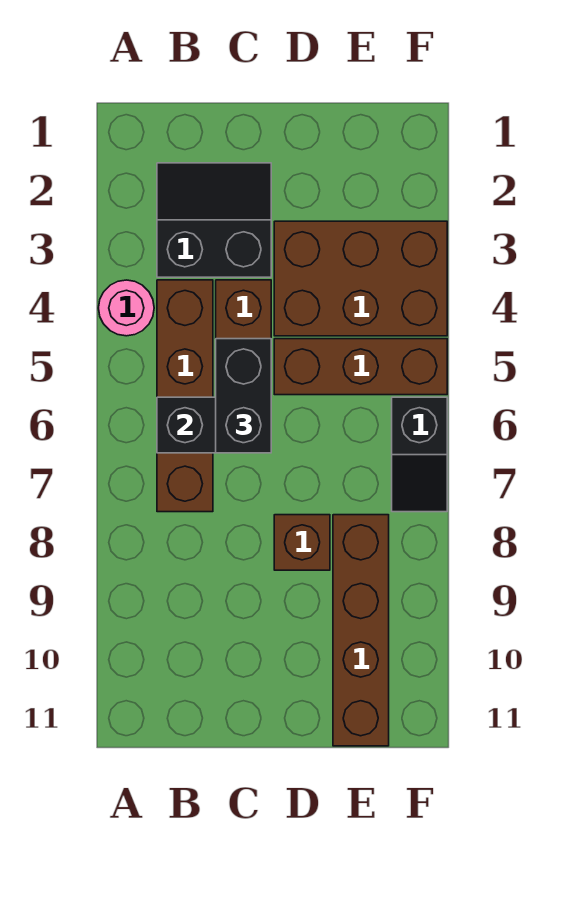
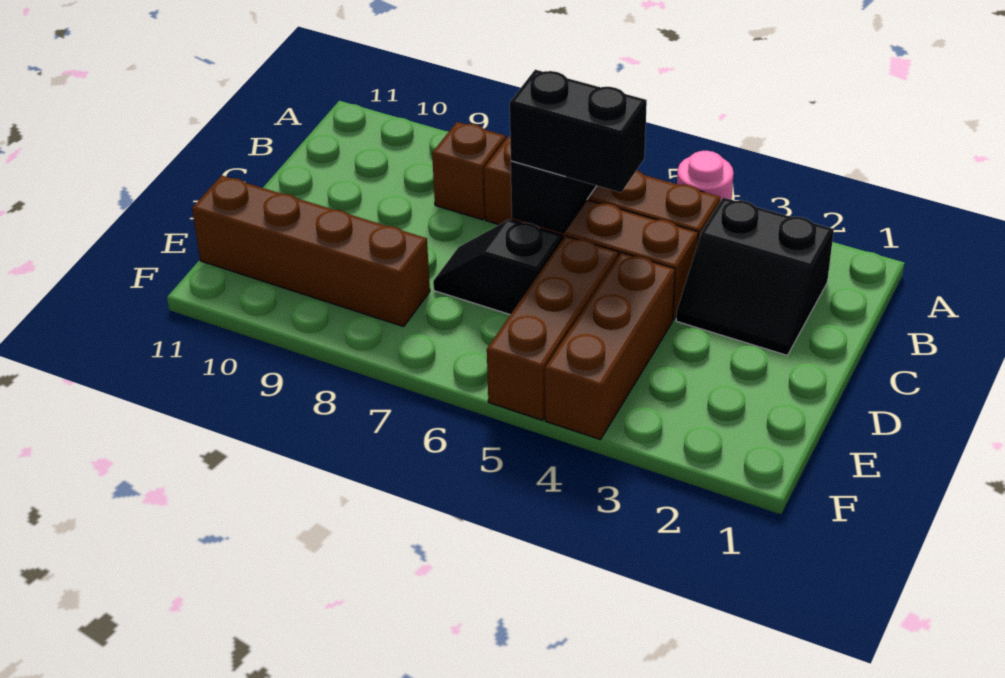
black 2x2 slope [157,163,271,277] -> black 2x2 slope turned to [676,198,834,355]
brown 2x3 brick [274,221,447,336] -> brown 1x3 brick [545,253,675,440]
brown 1x1 brick [274,515,330,570] -> brown 1x1 brick moved to [432,122,506,220]
black 1x2 slope [392,397,447,512] -> black 1x2 slope moved to [433,219,563,315]

